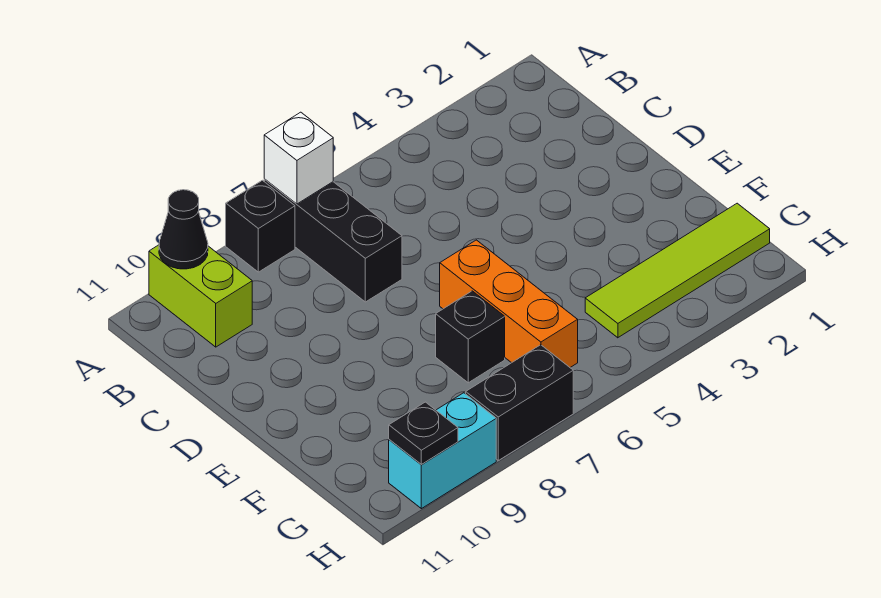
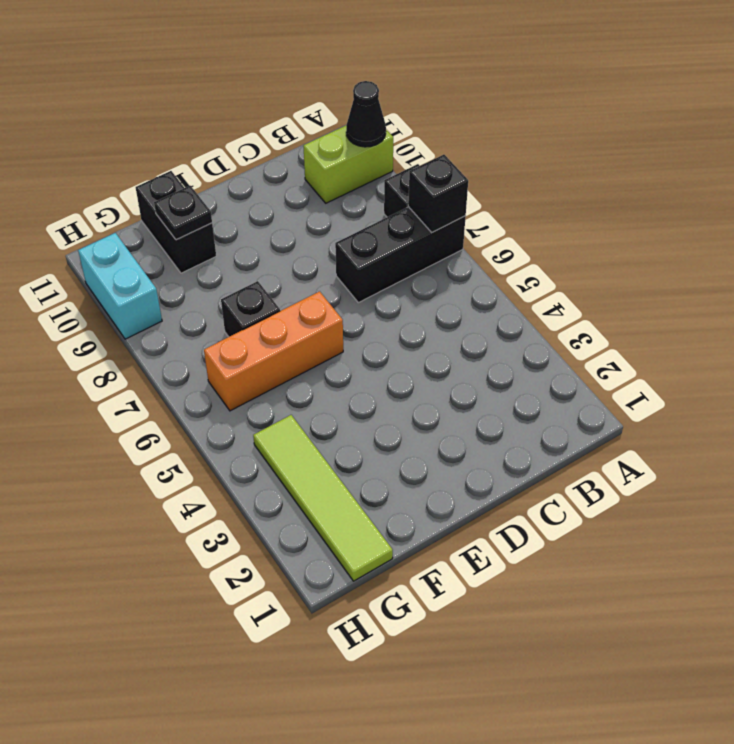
white 1x1 brick [264,112,333,204] -> black 1x1 brick [408,155,468,232]
black 1x2 brick [466,345,573,460] -> black 1x2 brick moved to [136,171,216,273]
black 1x1 plate [389,402,458,464] -> black 1x1 plate moved to [154,186,212,240]

